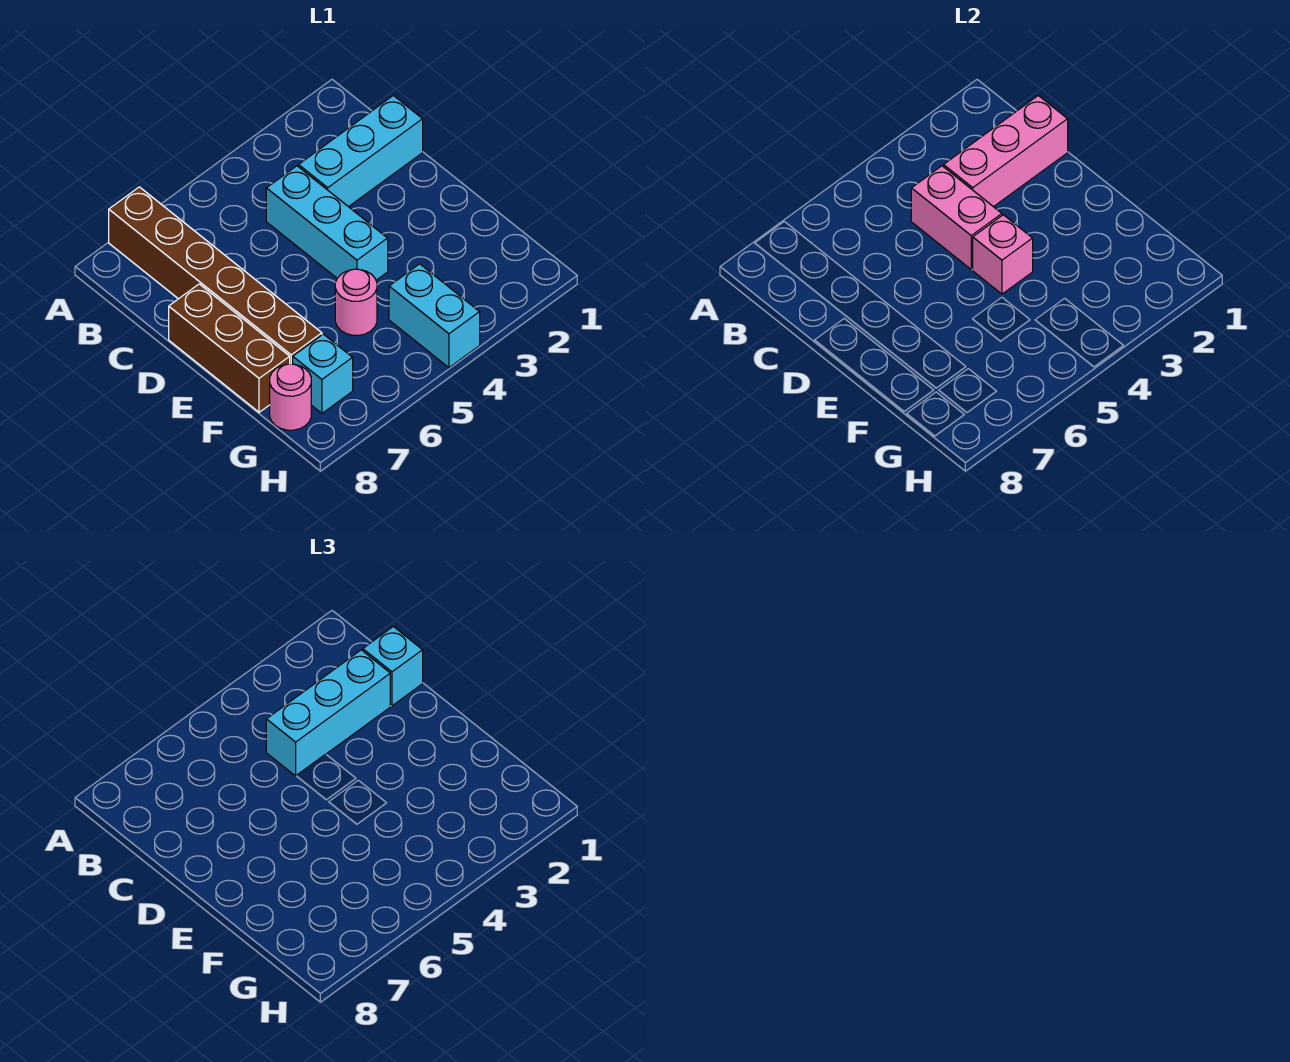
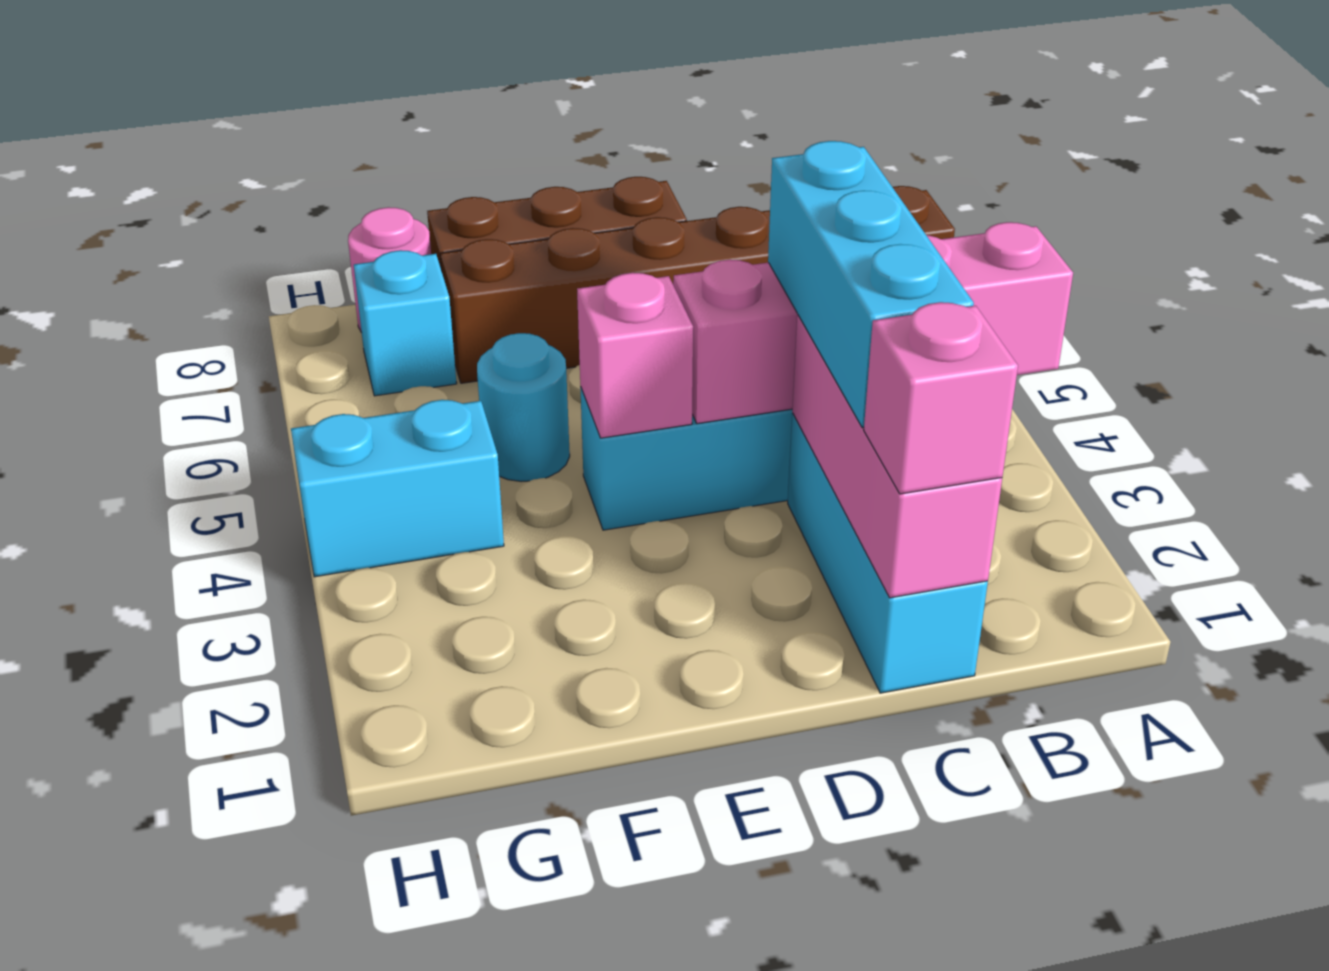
cyan 1x1 brick [363,627,423,706] -> pink 1x1 brick [864,302,1018,494]
pink 1x2 brick [911,166,1002,269] -> pink 1x4 brick [673,222,1073,424]
pink 1x1 round brick [335,269,377,335] -> cyan 1x1 round brick [477,333,570,482]

